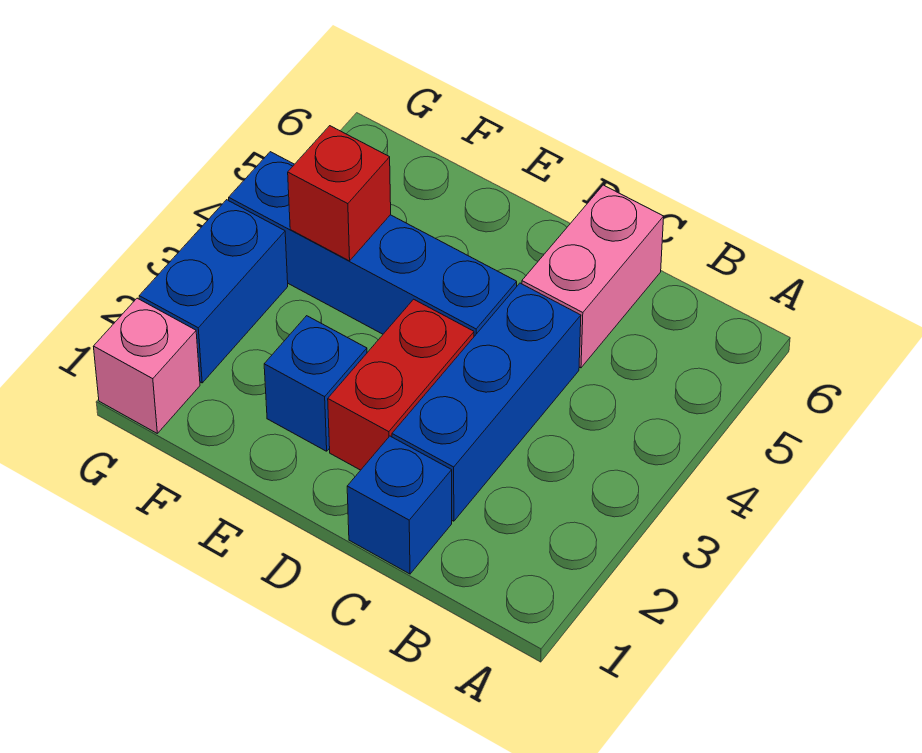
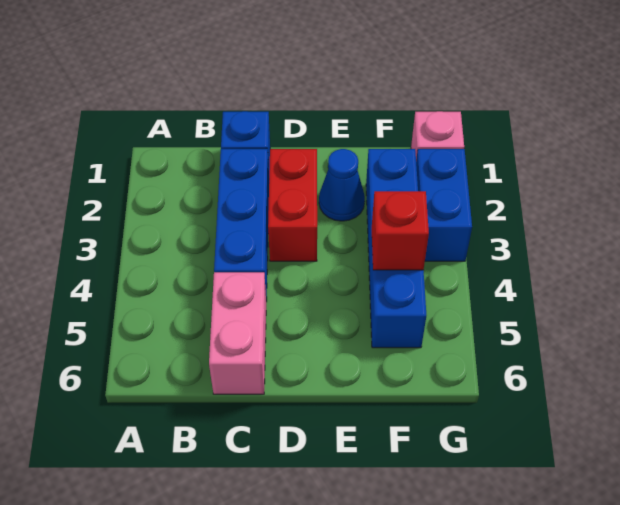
blue 1x4 brick [229,152,517,336] -> blue 1x4 brick turned to [366,149,426,348]
blue 1x1 brick [264,316,367,451] -> blue 1x1 cone [319,149,365,221]

